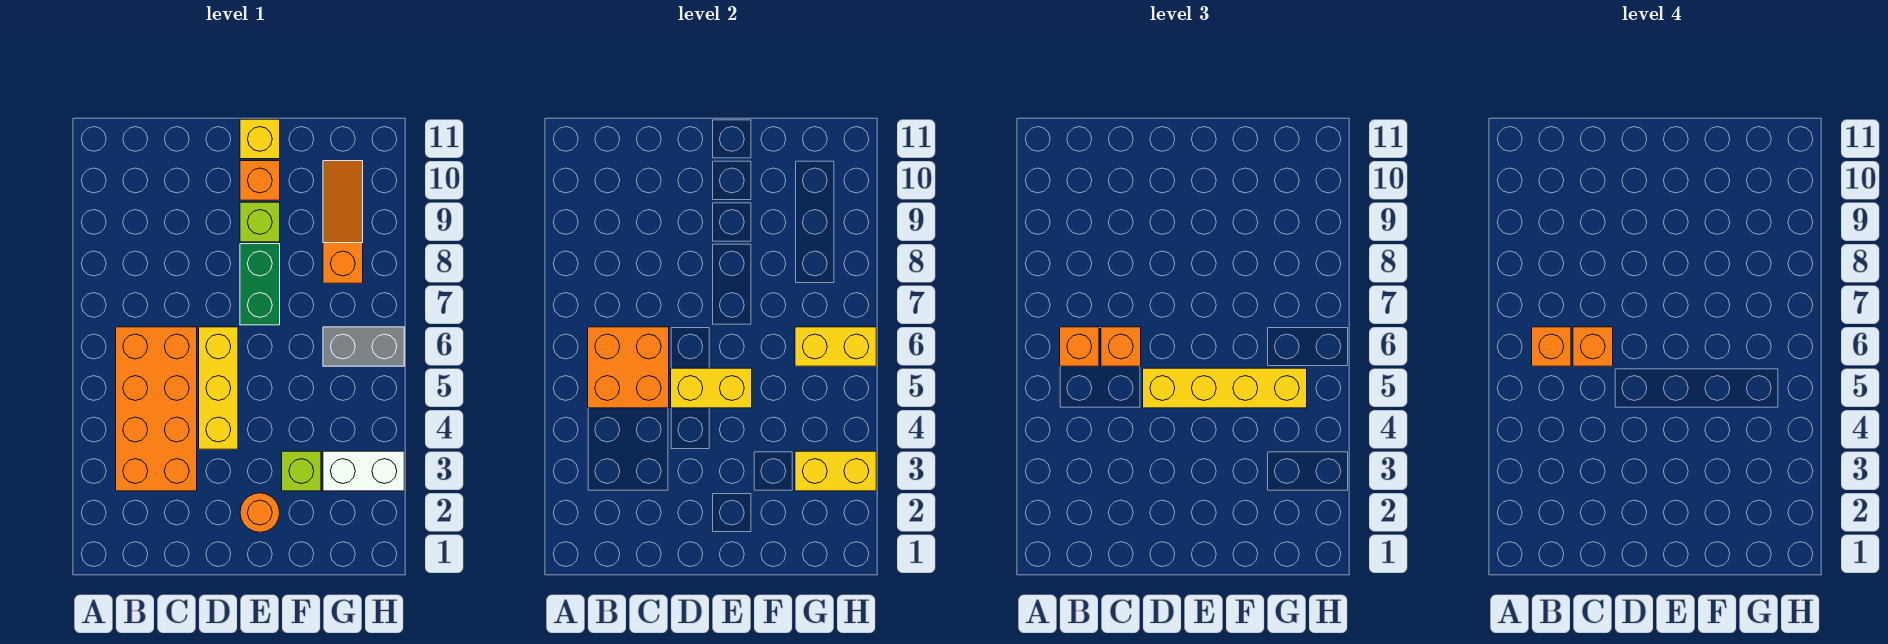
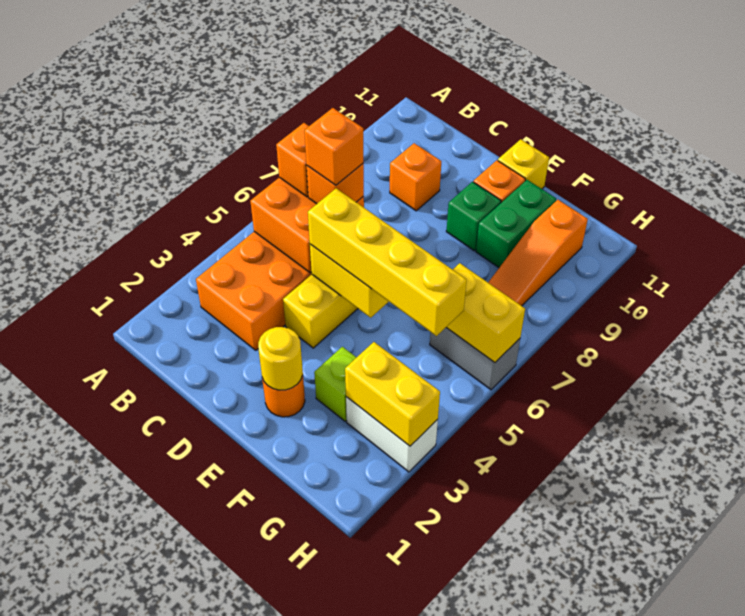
orange 1x1 brick [1532,327,1571,366] -> orange 1x1 brick moved to [390,143,441,211]
none -> yellow 1x1 round brick [258,327,303,390]
green 1x2 brick [240,244,280,325] -> green 1x2 brick moved to [476,180,556,268]
lime 1x1 brick [240,202,280,242] -> green 1x1 brick [446,182,501,251]
orange 1x3 slope [323,161,363,283] -> orange 1x3 slope turned to [488,200,588,306]

